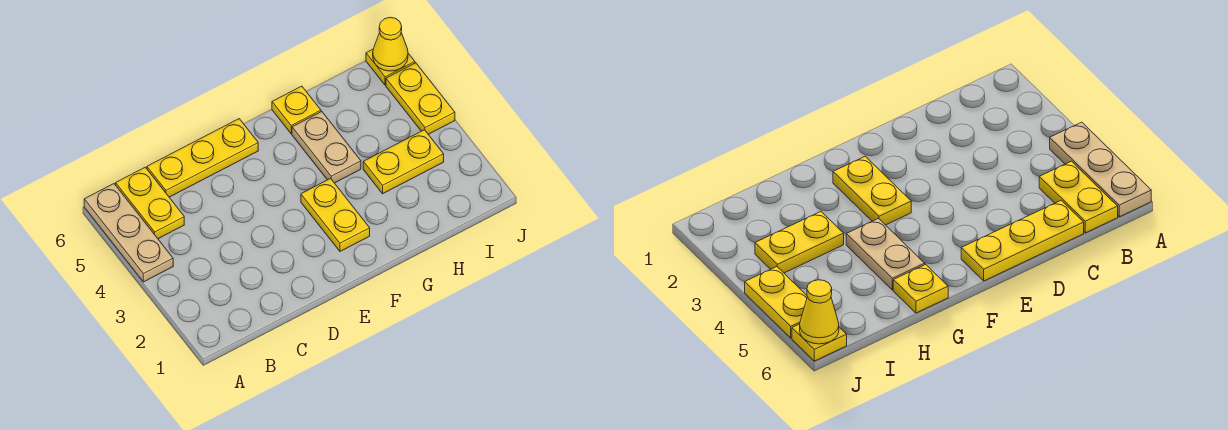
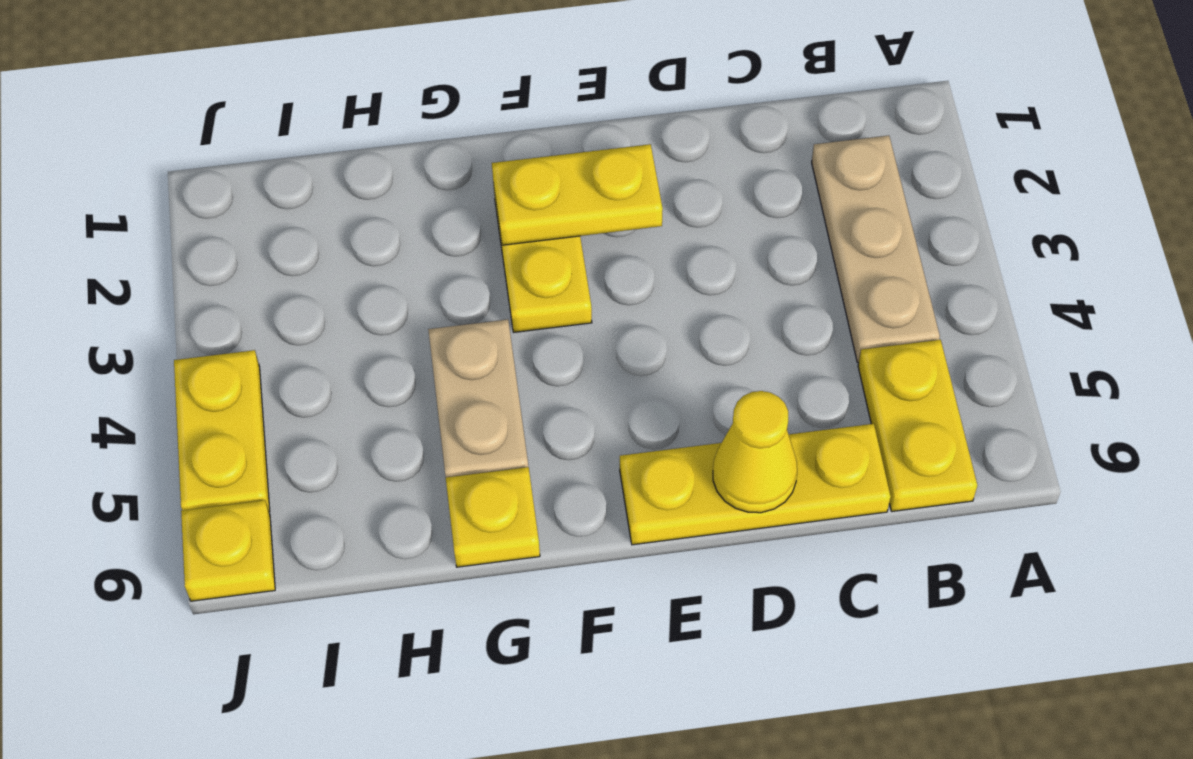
tan 1x3 plate [84,184,173,282] -> tan 1x3 plate moved to [812,135,940,363]
yellow 1x2 plate [363,130,444,194] -> yellow 1x2 plate moved to [492,144,663,245]
yellow 1x1 cone [373,17,408,71] -> yellow 1x1 cone moved to [713,391,797,513]

